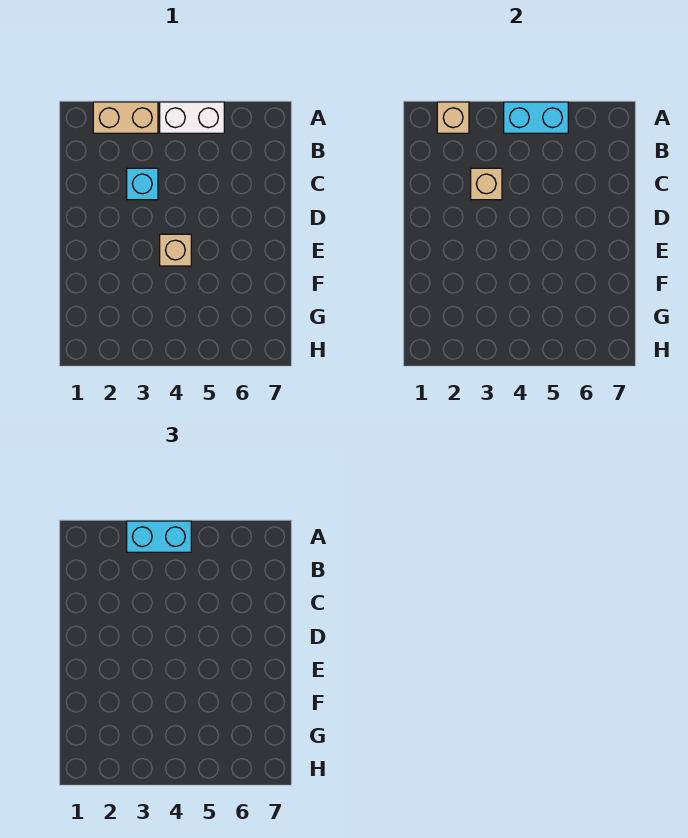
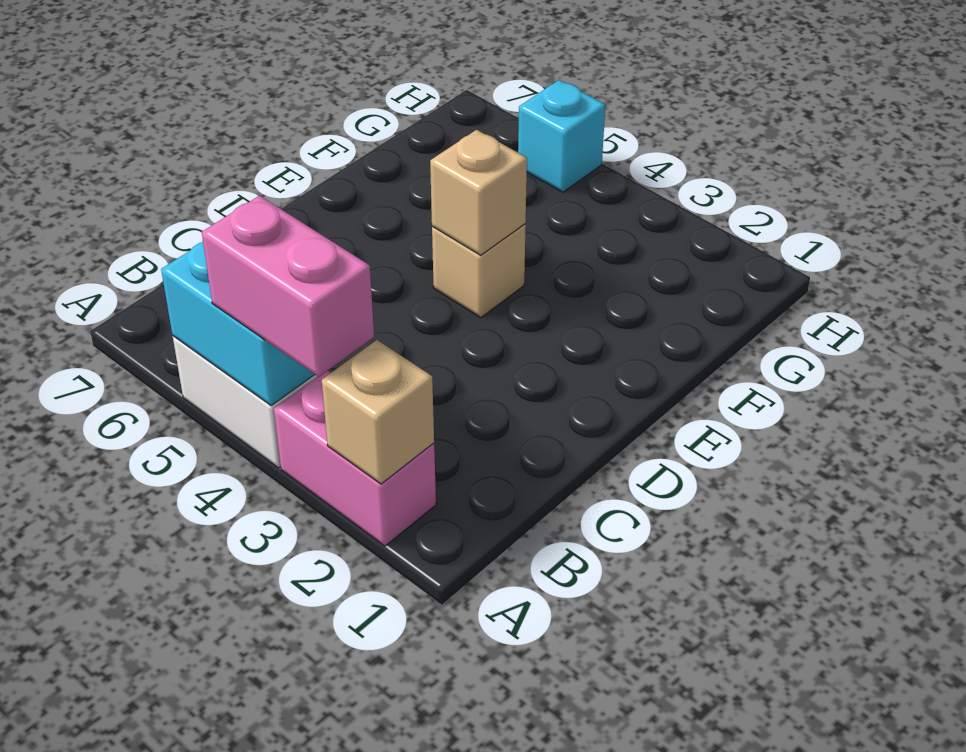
tan 1x2 brick [93,102,158,133] -> pink 1x2 brick [274,371,436,546]
cyan 1x2 brick [127,521,191,552] -> pink 1x2 brick [202,196,374,377]
cyan 1x1 brick [127,168,158,200] -> cyan 1x1 brick moved to [518,80,605,192]
tan 1x1 brick [471,168,502,200] -> tan 1x1 brick moved to [430,130,527,255]

